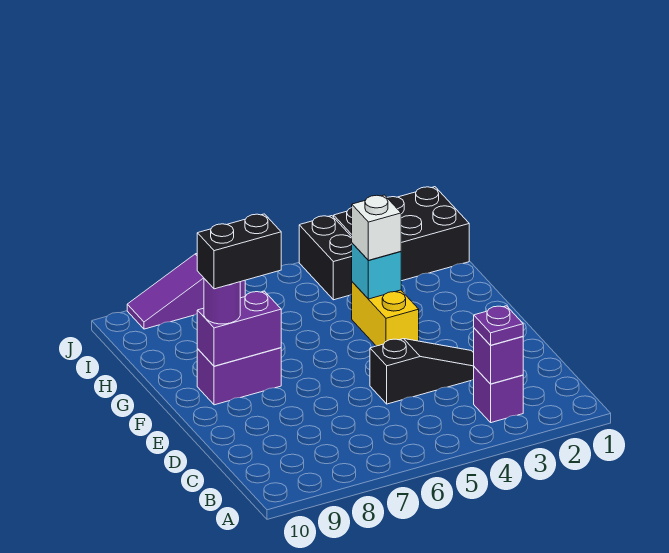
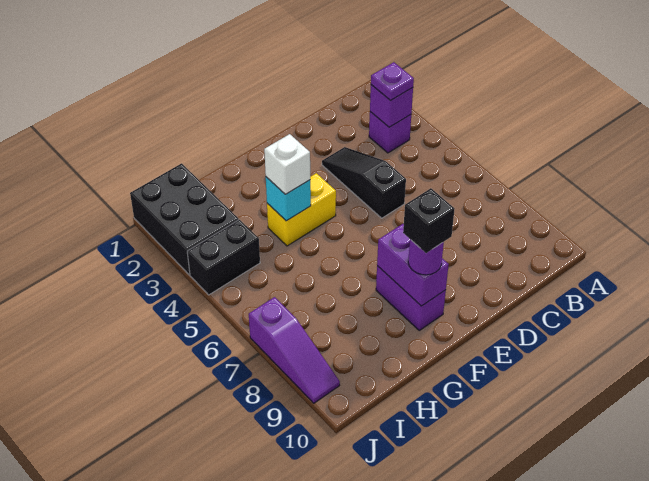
black 1x2 brick [197,214,281,289] -> black 1x1 brick [403,188,454,253]

